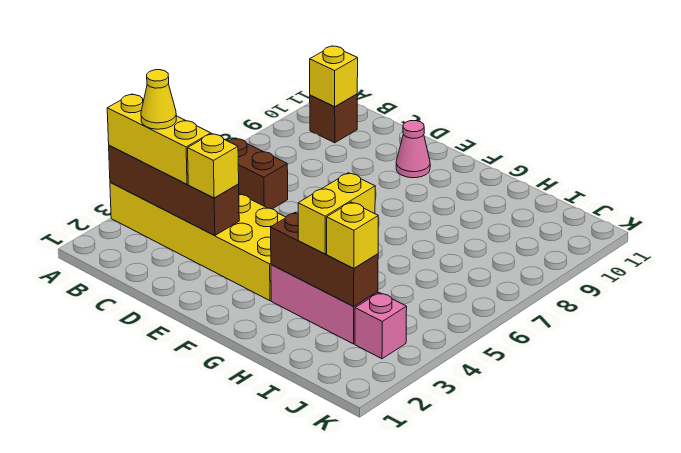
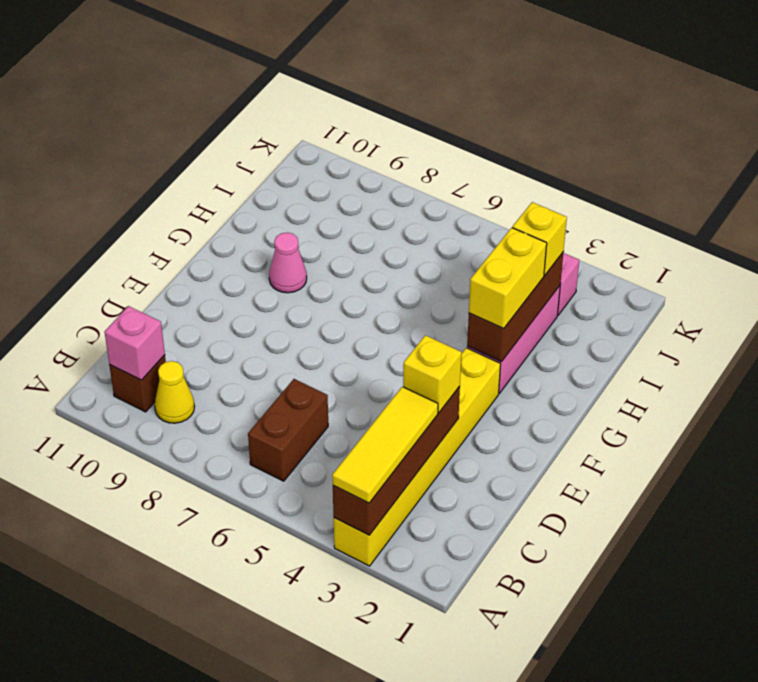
yellow 2x6 brick [110,182,286,301] -> yellow 1x6 brick [334,348,501,566]
yellow 1x3 brick [107,94,211,184] -> yellow 1x3 tile [332,387,438,503]
yellow 1x1 cone [141,70,176,129] -> yellow 1x1 cone moved to [155,361,195,423]
yellow 1x1 brick [310,46,358,107] -> pink 1x1 brick [105,306,165,380]
pink 1x1 cone [396,121,430,178] -> pink 1x1 cone moved to [269,233,307,293]
yellow 1x2 brick [298,173,375,254] -> yellow 1x2 brick turned to [469,228,547,329]

